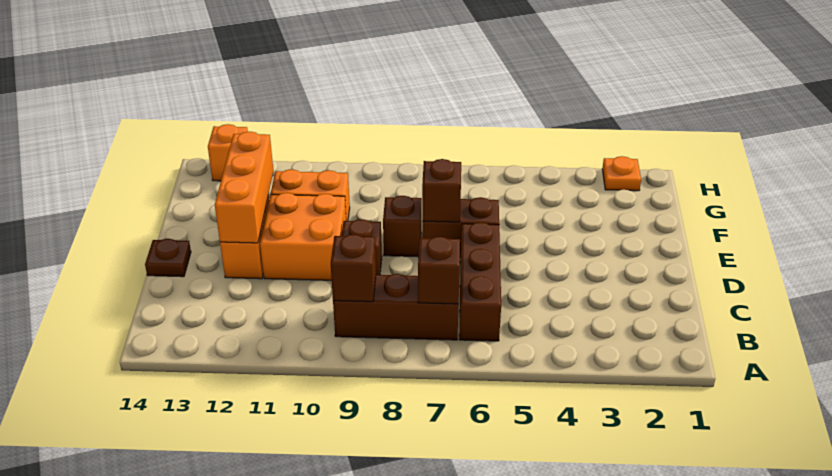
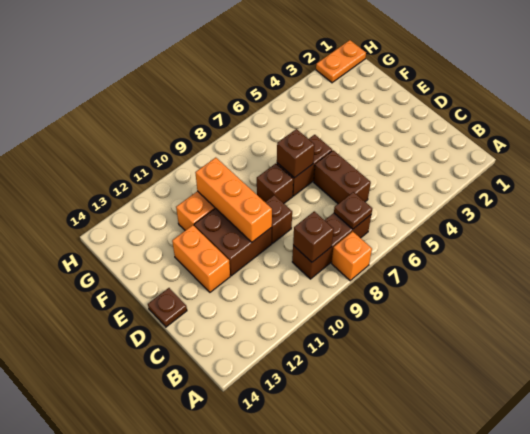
brown 1x3 brick [459,222,501,341] -> brown 1x2 brick [314,150,371,204]
brown 1x1 brick [418,237,460,304] -> brown 1x1 plate [334,192,372,229]
orange 2x2 brick [260,193,346,280] -> brown 2x2 brick [194,208,272,276]
orange 1x3 brick [215,132,273,243] -> orange 1x3 brick moved to [195,158,272,242]
orange 1x1 plate [602,156,641,191] -> orange 1x2 plate [316,40,366,83]
orange 1x1 brick [208,124,248,181] -> orange 1x1 brick moved to [331,231,372,281]

